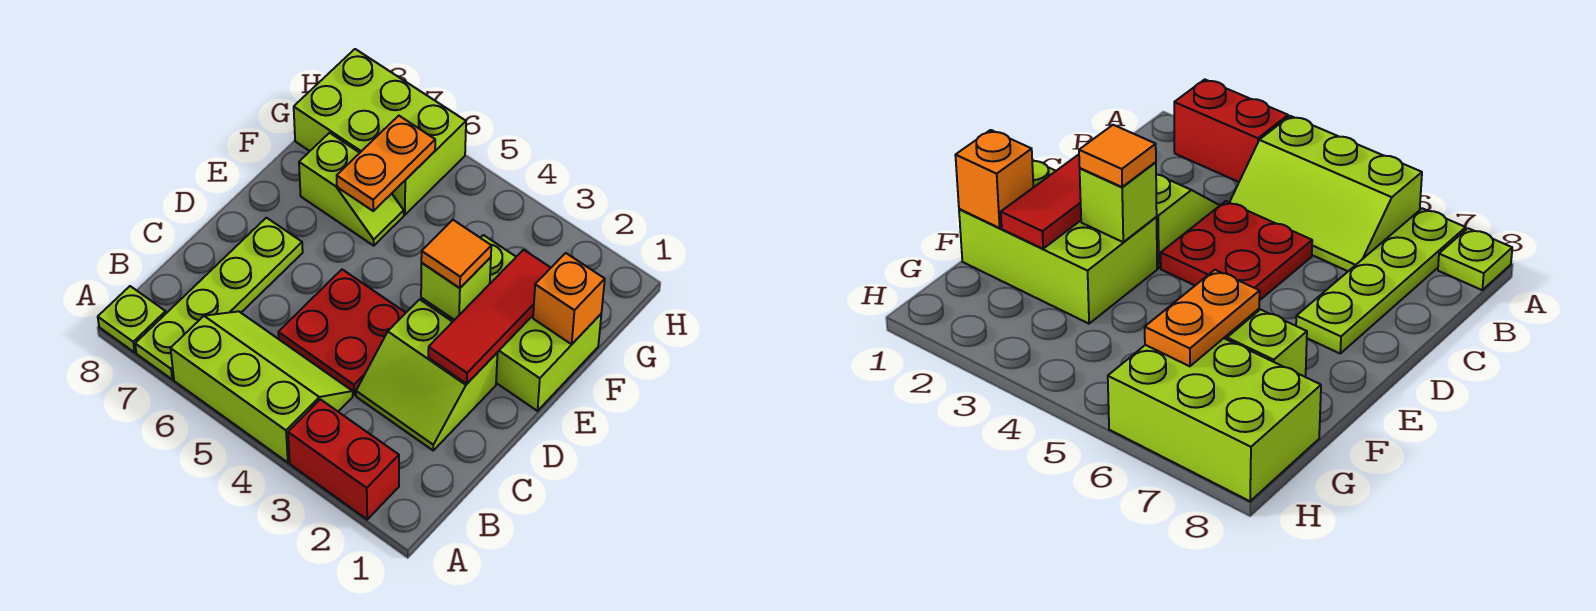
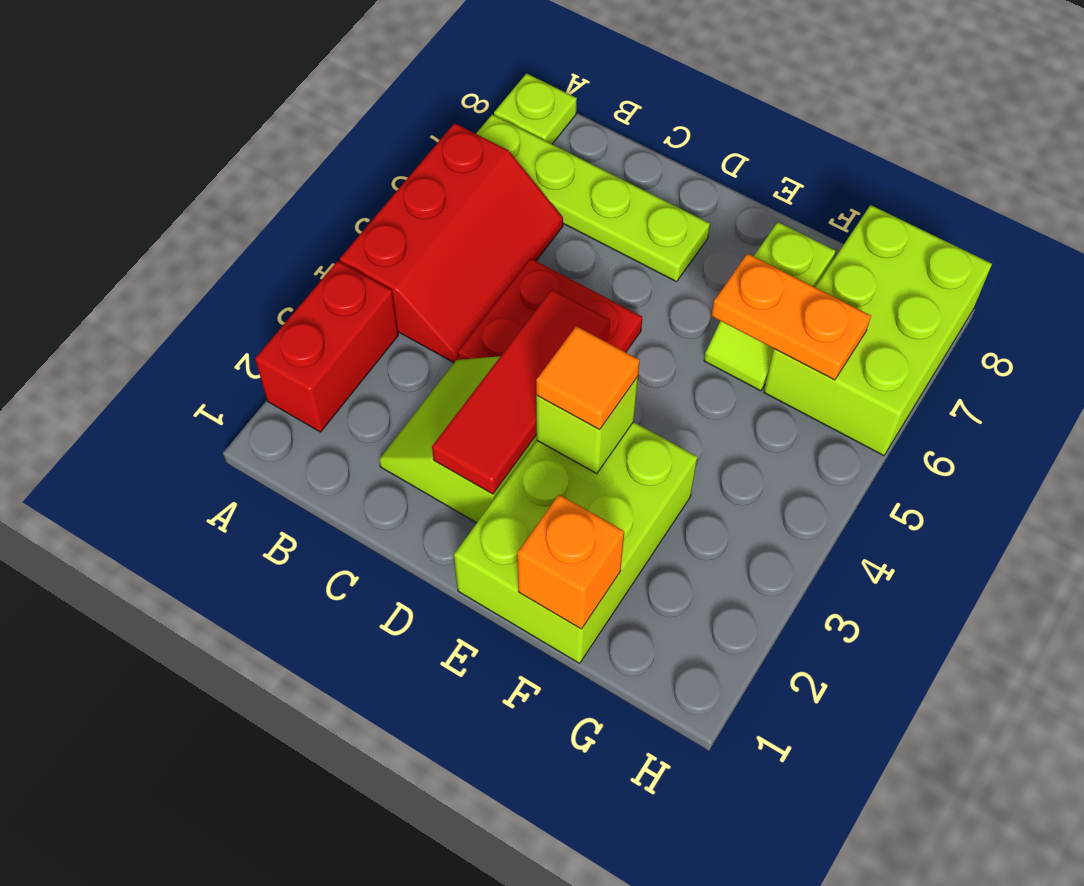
lime 2x3 slope [171,311,353,463] -> red 2x3 slope [340,123,563,363]
red 1x3 tile [428,250,551,384] -> red 1x3 tile turned to [432,290,610,494]

